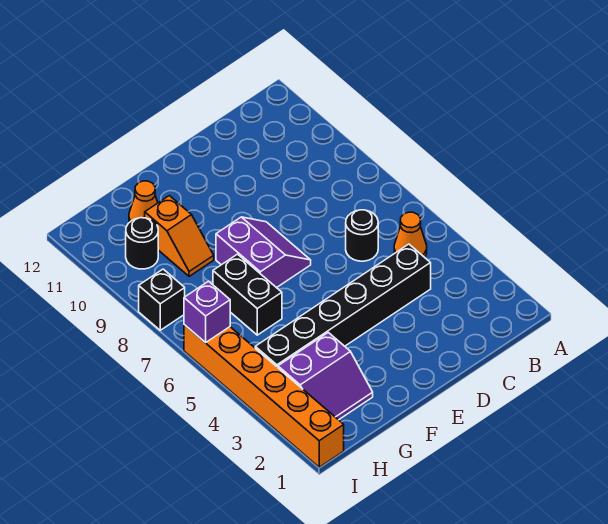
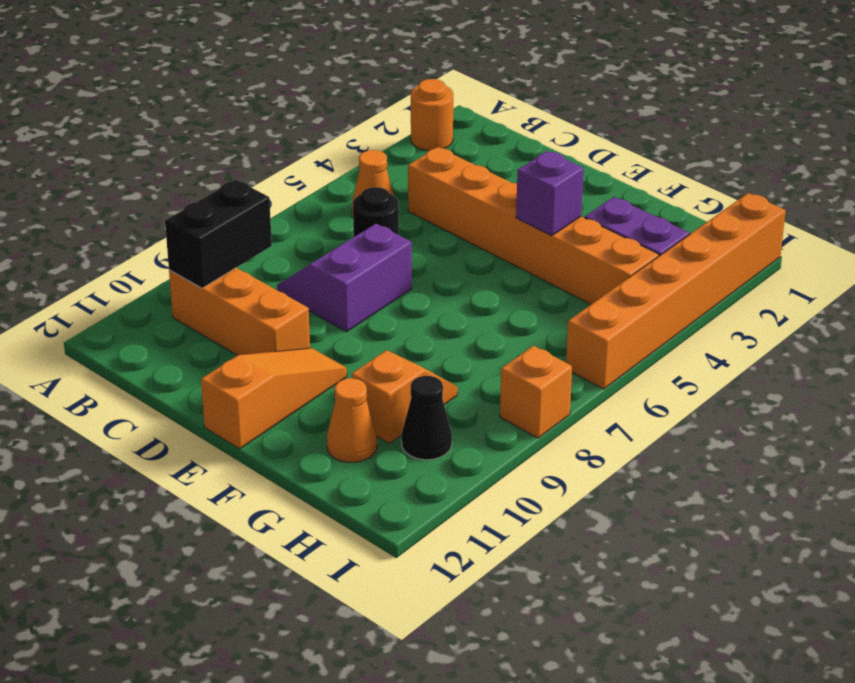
none -> orange 1x1 round brick [411,79,453,151]
none -> orange 1x3 brick [169,268,310,355]
black 1x6 brick [255,244,431,367] -> orange 1x6 brick [408,147,659,304]
purple 2x2 slope [216,217,311,288] -> purple 2x2 slope moved to [277,224,412,332]
none -> orange 1x3 slope [201,348,347,449]
black 1x2 brick [213,254,282,335] -> black 1x2 brick moved to [165,180,272,288]
black 1x1 round brick [126,218,158,269] -> black 1x1 cone [402,376,452,460]
purple 1x1 brick [184,281,230,343] -> purple 1x1 brick moved to [516,151,584,236]
black 1x1 brick [139,269,185,330] -> orange 1x1 brick [500,346,572,438]

